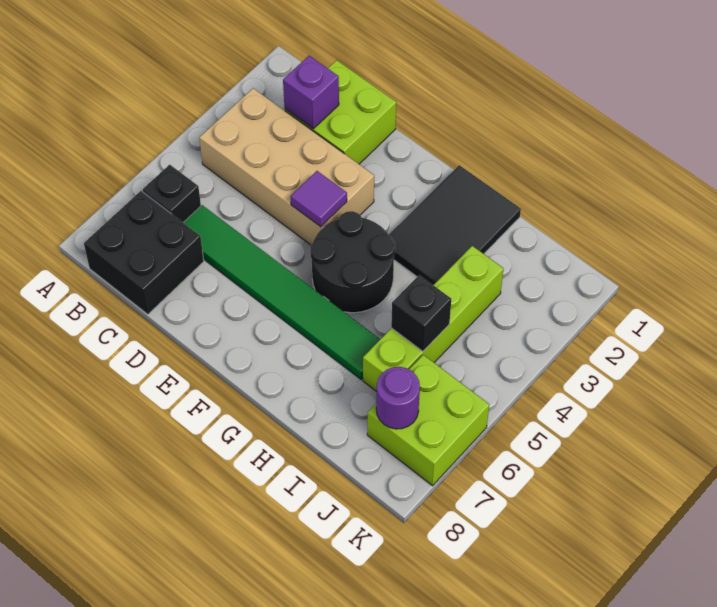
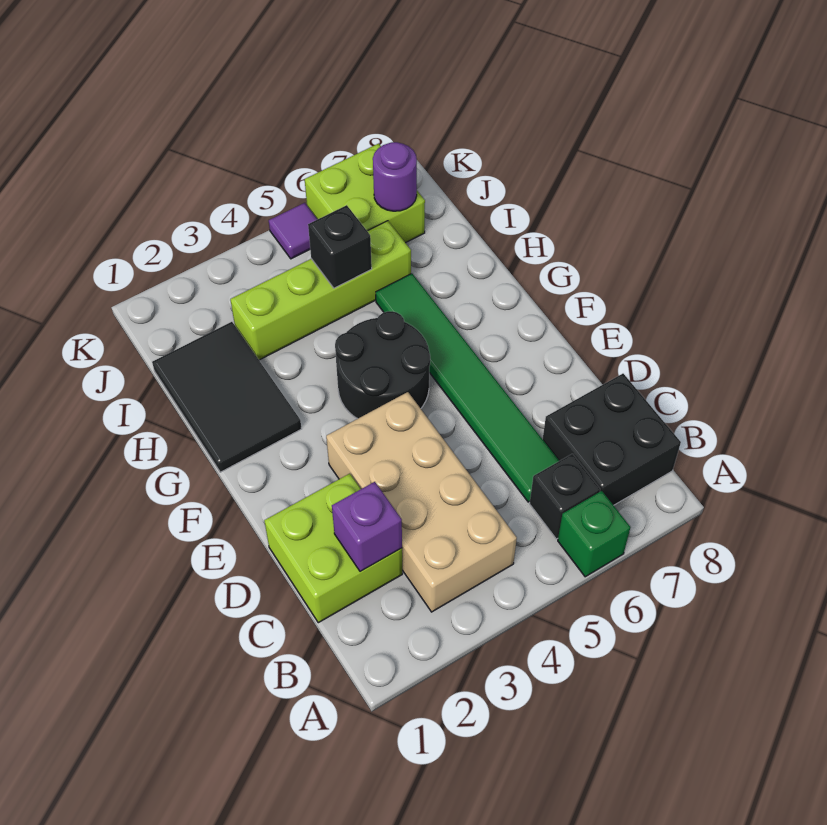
none -> green 1x1 brick [558,491,631,577]
purple 1x1 tile [290,171,347,227] -> purple 1x1 tile moved to [269,203,317,259]
black 2x3 tile [389,165,521,285] -> black 2x3 tile turned to [152,322,301,472]

